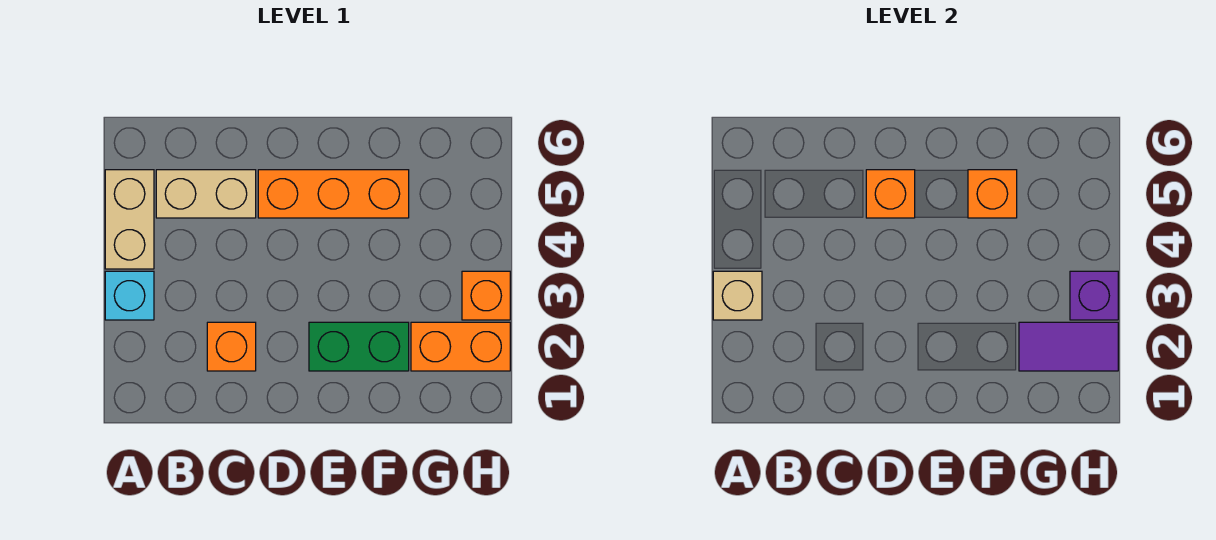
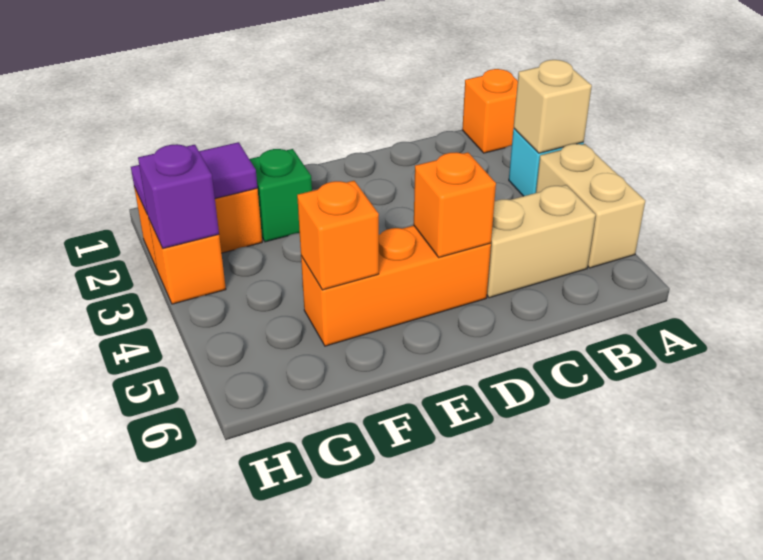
orange 1x1 brick [207,322,256,371] -> orange 1x1 brick moved to [462,69,518,153]
green 1x2 brick [309,322,409,371] -> green 1x1 brick [250,149,312,242]

